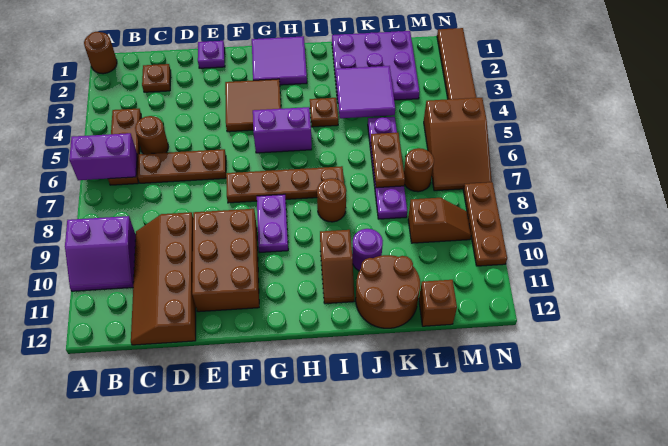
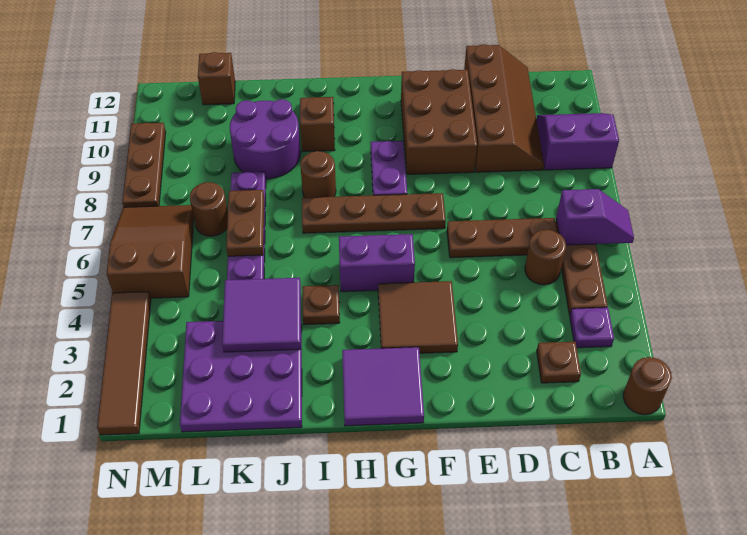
purple 1x2 brick [69,133,137,180] -> purple 1x2 slope [556,189,634,245]
purple 1x1 plate [198,41,225,68] -> purple 1x1 plate moved to [570,307,614,348]
purple 1x1 round brick [352,229,383,271] -> purple 2x2 round brick [230,99,301,179]
brown 2x2 round brick [356,255,420,328] -> none
brown 1x2 slope [408,198,471,243] -> none

